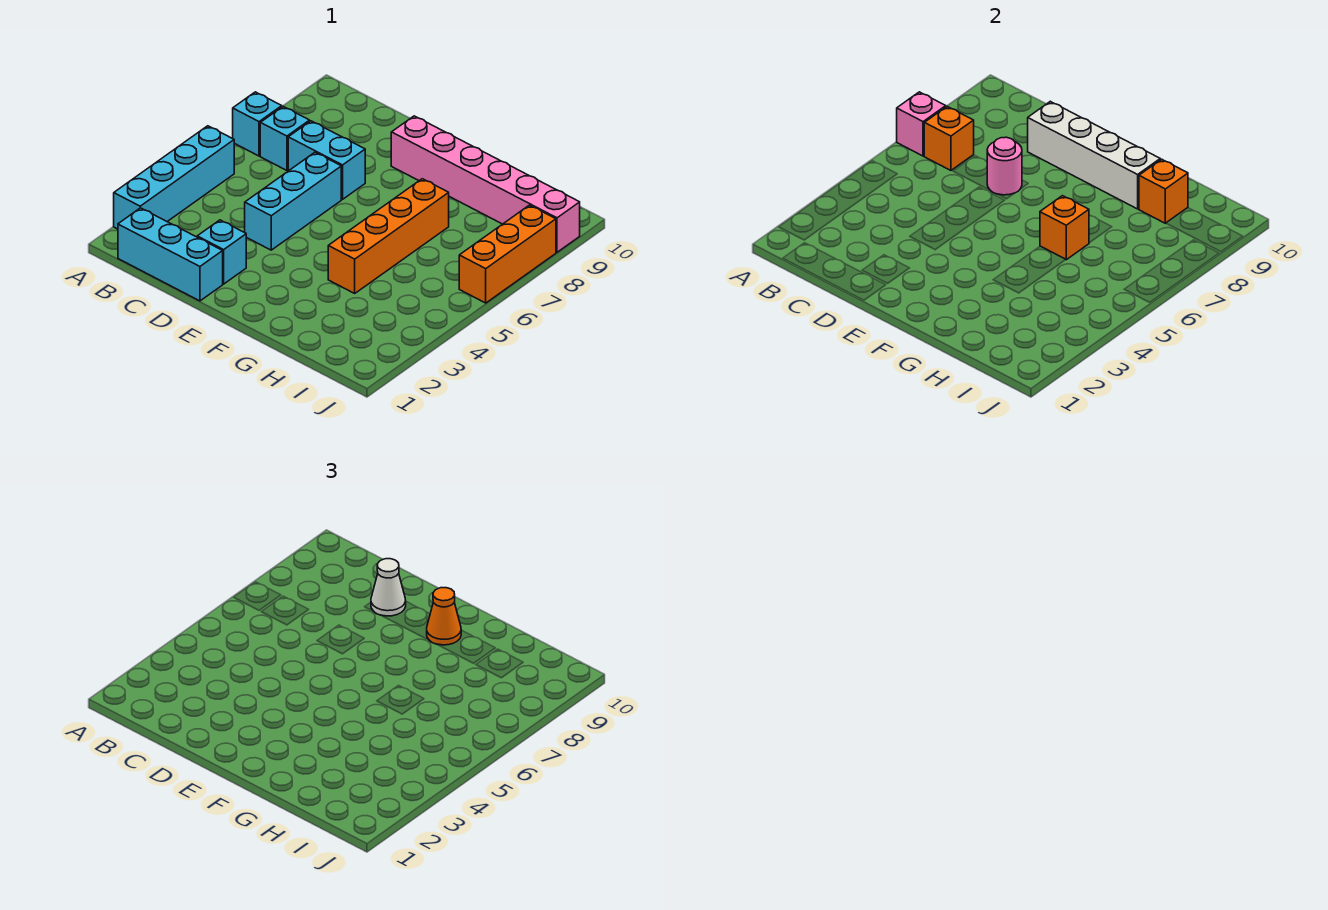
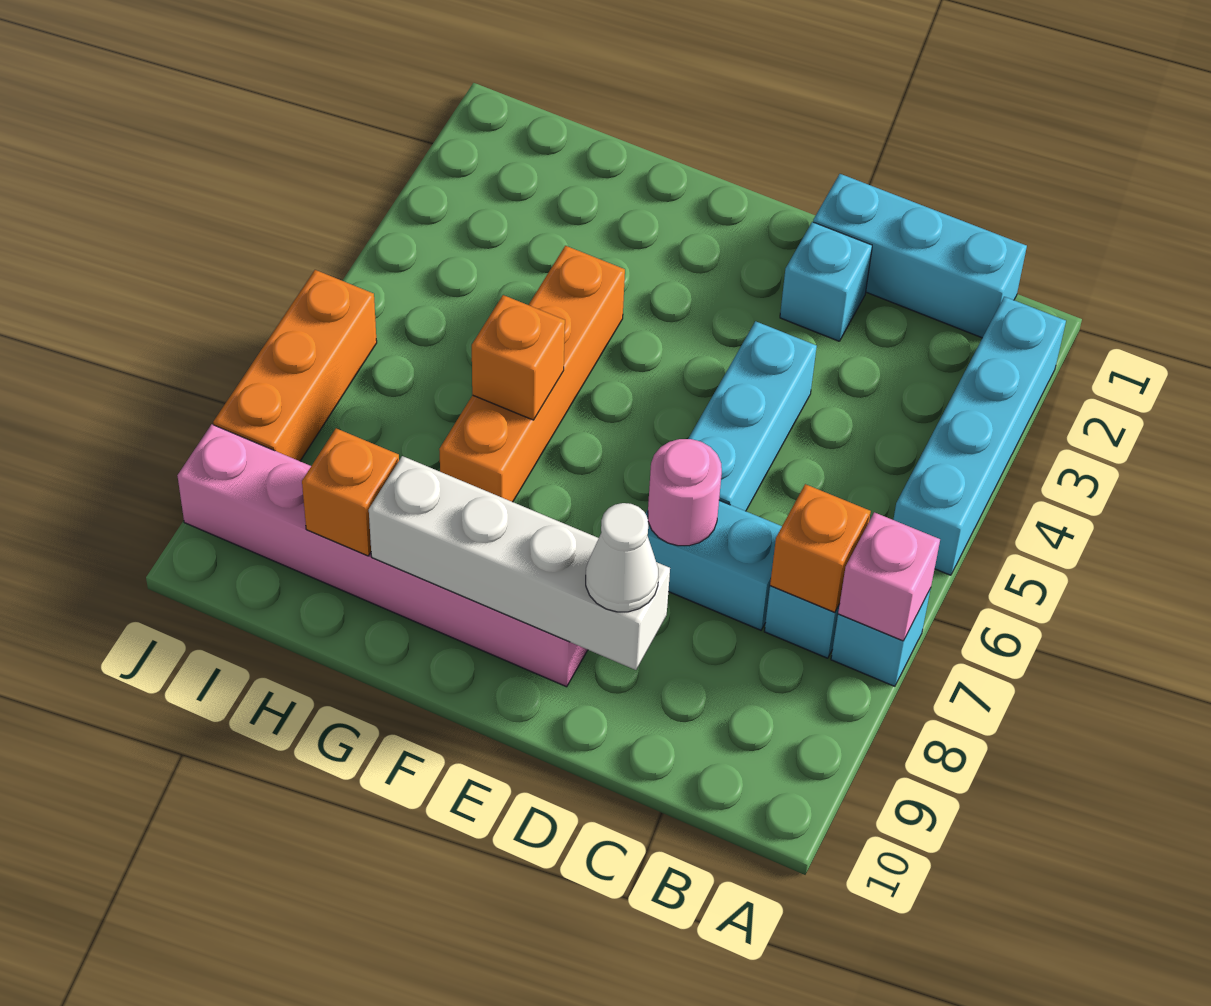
orange 1x1 cone [427,588,461,645] -> none

